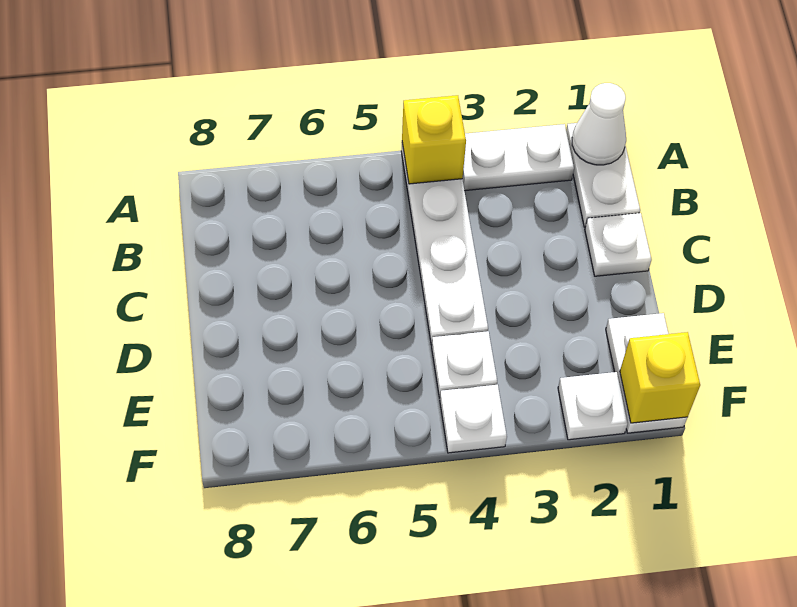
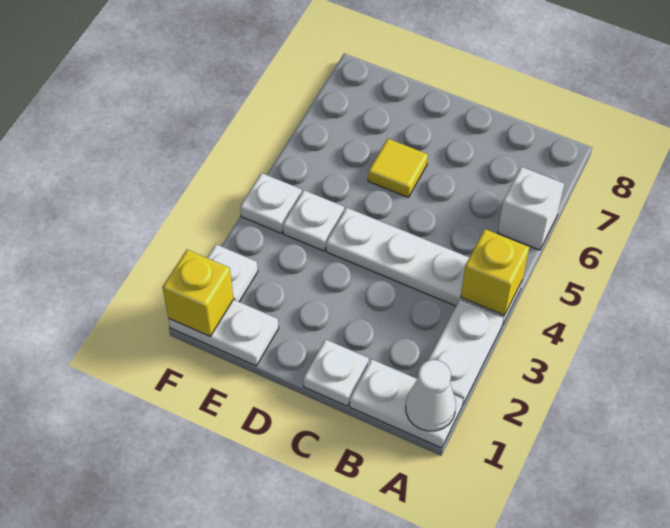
none -> white 1x1 brick [498,167,564,250]
none -> yellow 1x1 tile [368,139,428,197]

